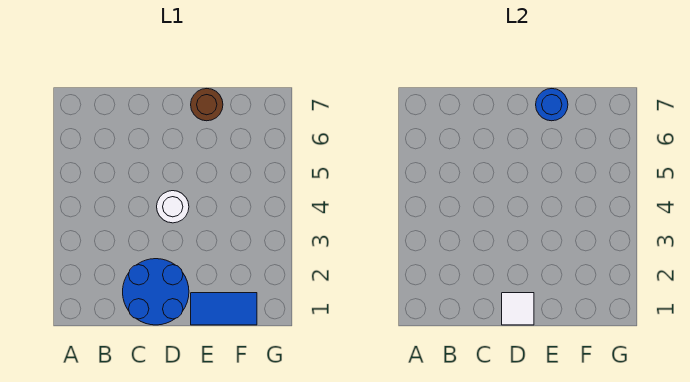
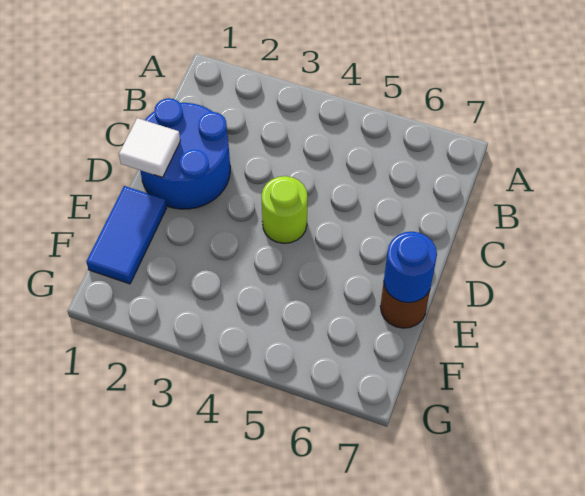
white 1x1 round brick [157,191,189,223] -> lime 1x1 round brick [261,176,307,243]

